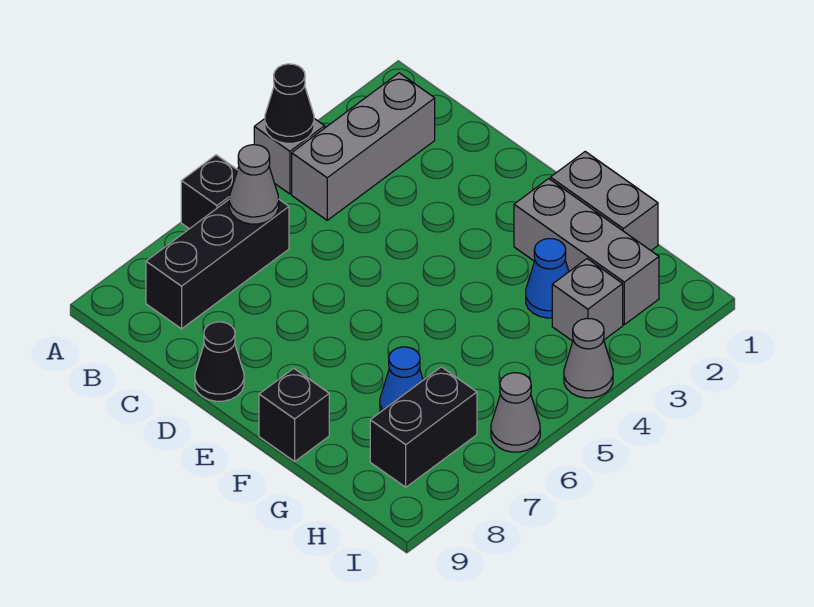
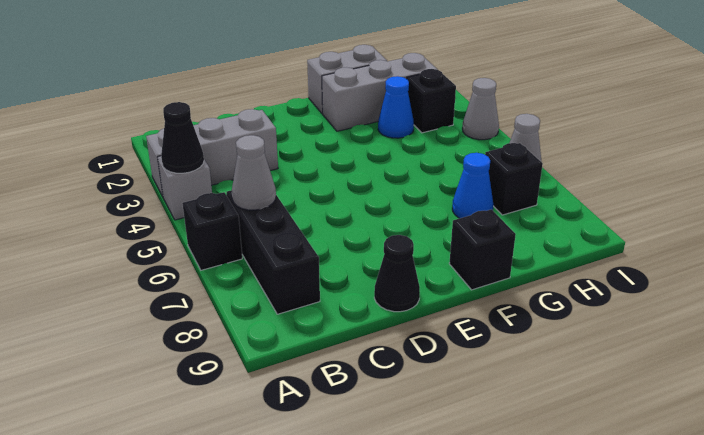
grey 1x3 brick [292,73,435,220] -> grey 1x3 brick turned to [146,109,278,196]
grey 1x1 brick [552,259,623,341] -> black 1x1 brick [407,69,456,133]
black 1x2 brick [370,367,477,487] -> black 1x1 brick [485,143,543,215]

